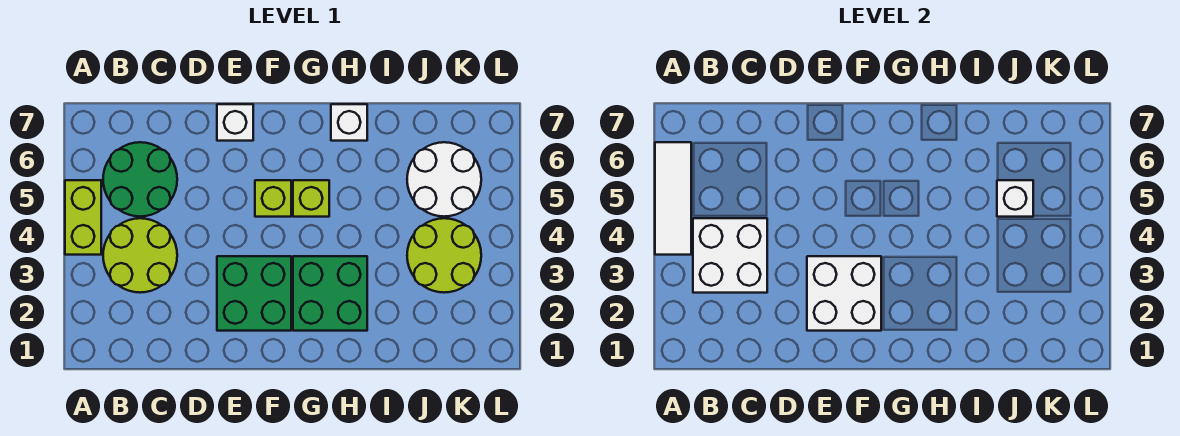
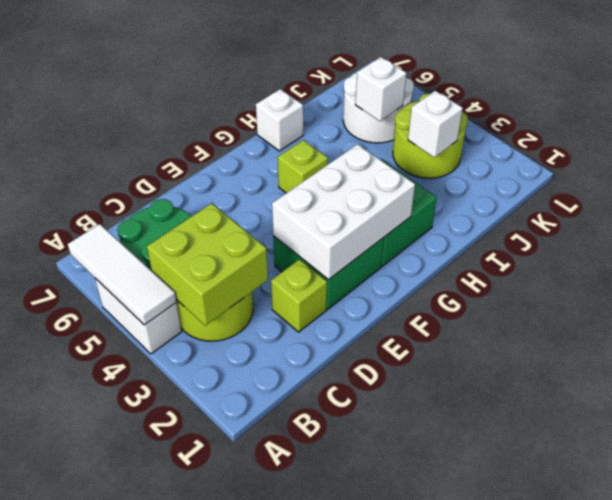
lime 1x2 brick [65,180,101,255] -> white 1x2 brick [95,278,182,354]
white 2x2 brick [693,218,767,293] -> lime 2x2 brick [147,203,268,326]
white 2x2 brick [807,256,881,331] -> white 2x3 brick [272,144,415,280]
white 1x1 brick [217,104,253,141] -> white 1x1 brick moved to [408,91,463,157]
lime 1x1 brick [255,180,291,217] -> lime 1x1 brick moved to [271,259,327,332]

